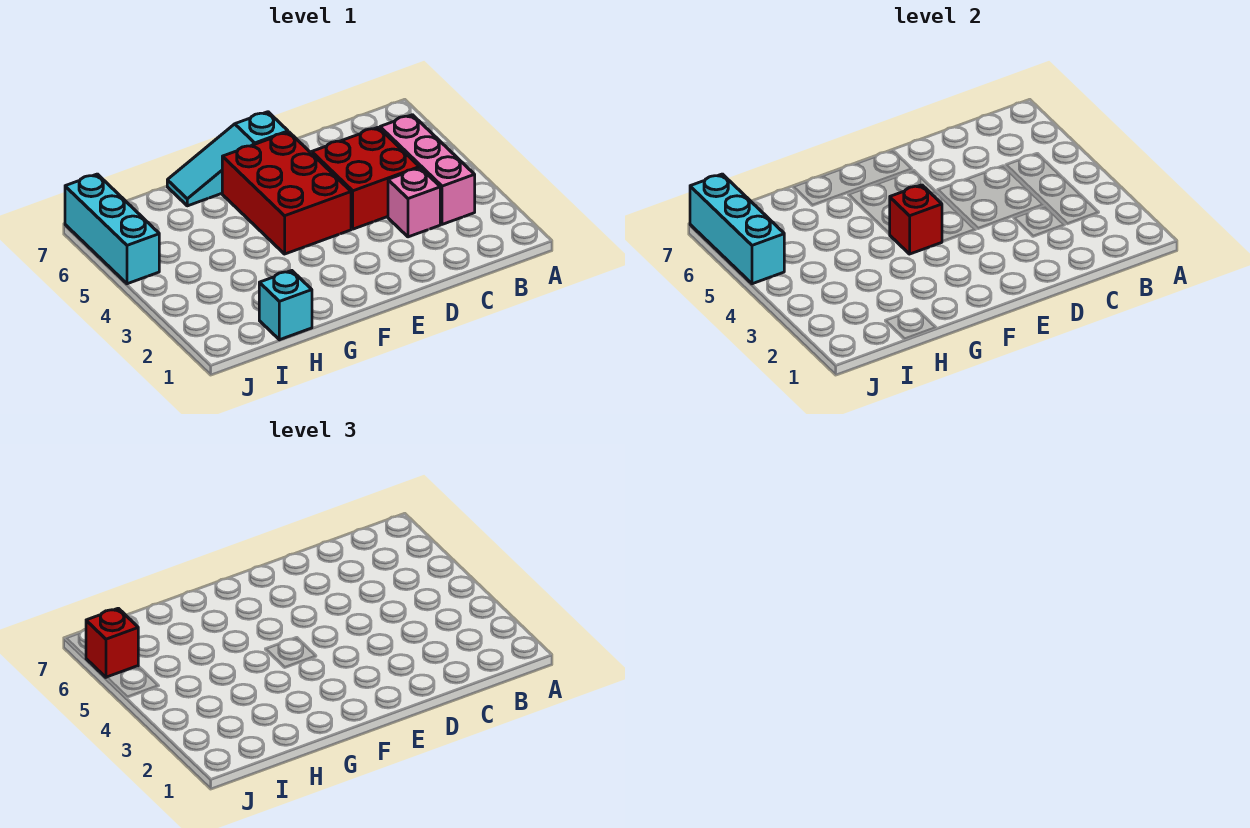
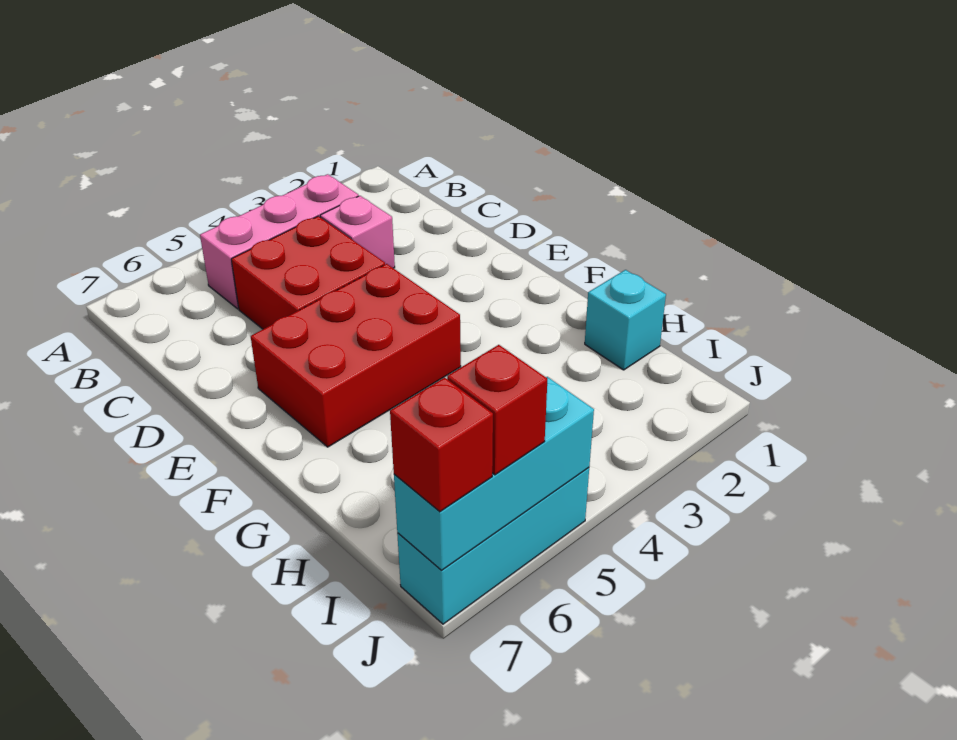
cyan 1x3 slope [167,112,288,206] -> none
red 1x1 brick [890,185,942,254] -> red 1x1 brick moved to [390,378,493,512]

